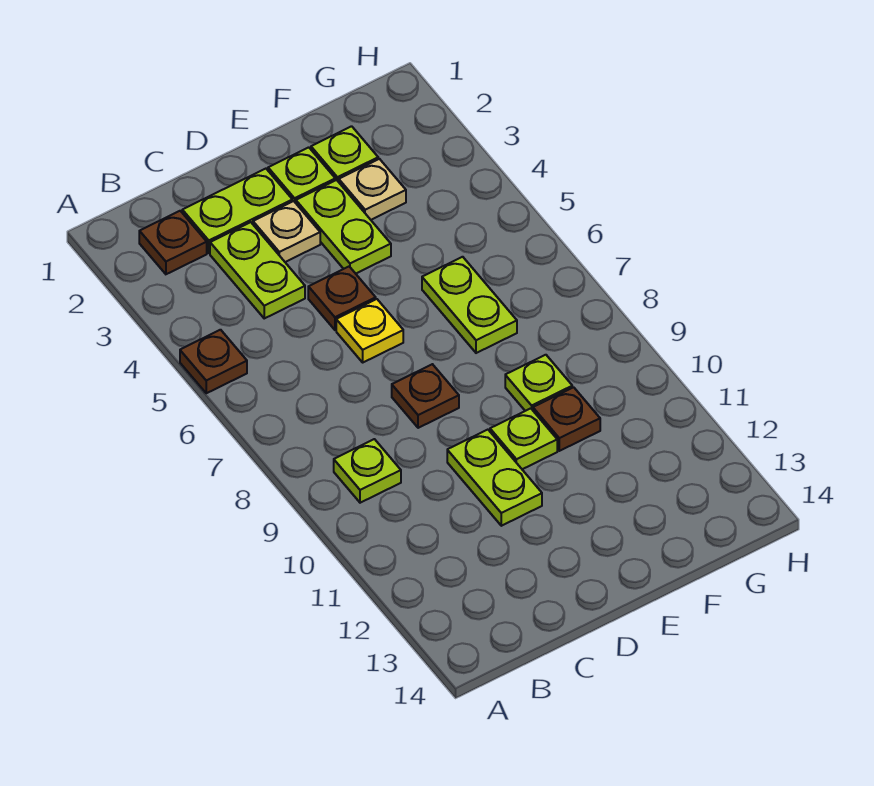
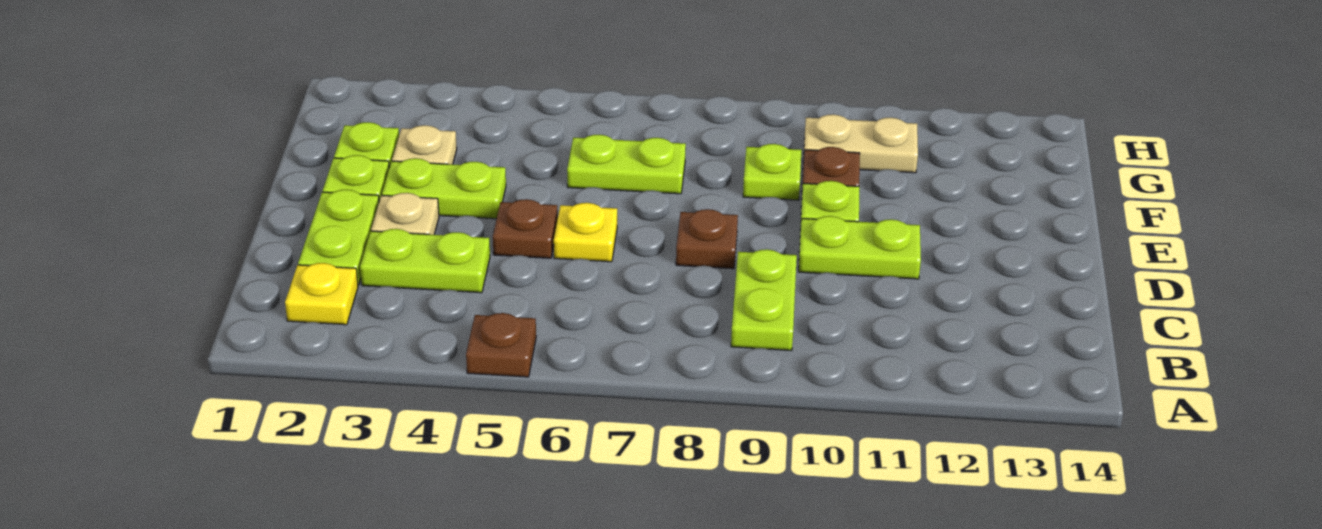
brown 1x1 plate [139,211,207,274] -> yellow 1x1 plate [285,263,358,325]
lime 1x1 plate [334,439,401,503] -> lime 1x2 plate [731,249,797,350]
none -> tan 1x2 plate [803,114,918,173]

